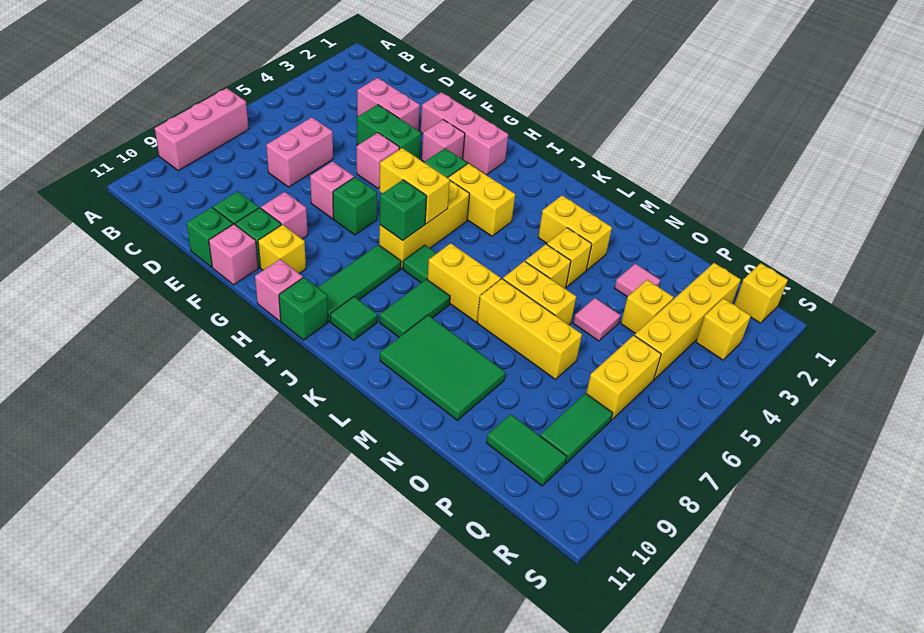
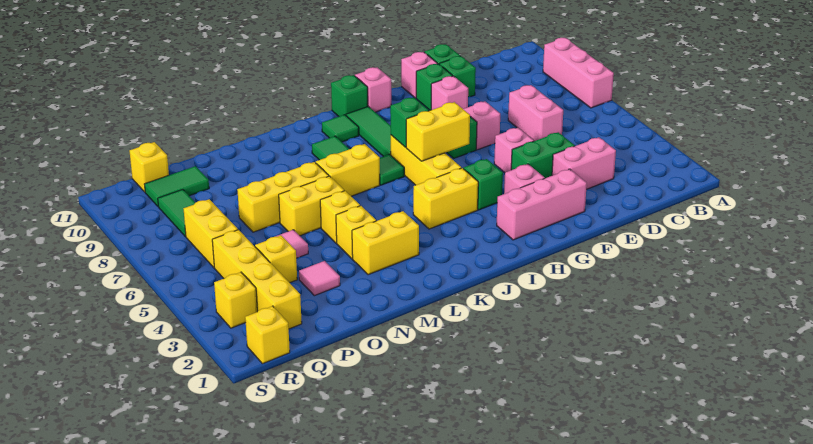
yellow 1x1 brick [258,225,306,274] -> yellow 1x1 brick moved to [129,142,169,192]
green 2x3 tile [380,315,505,420] -> none

